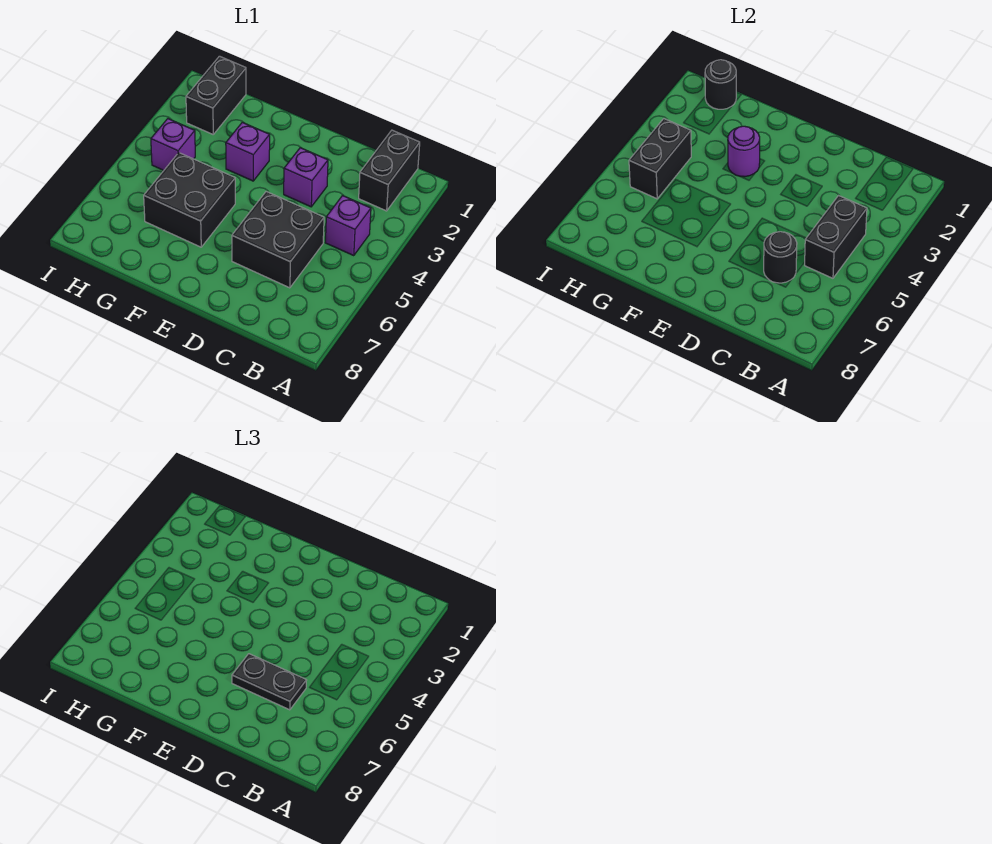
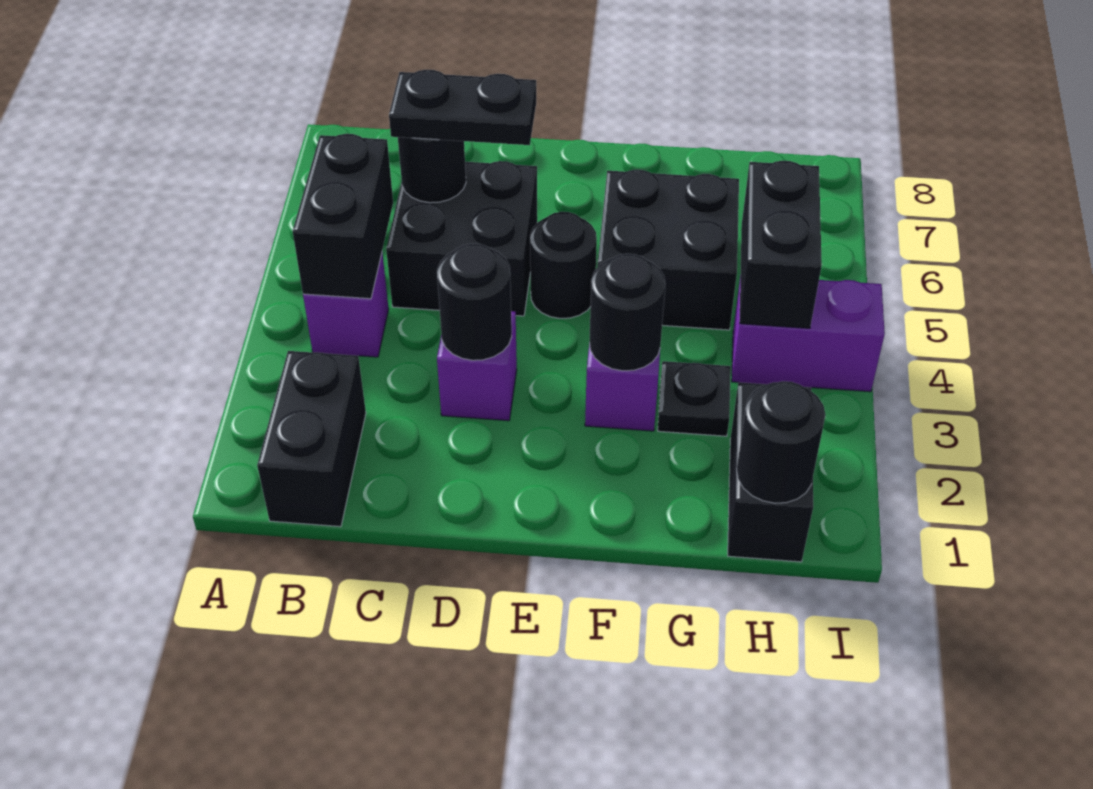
none -> black 1x1 round brick [437,244,512,360]
none -> black 1x1 round brick [530,212,597,318]
purple 1x1 round brick [728,126,760,177] -> black 1x1 round brick [589,254,665,371]
none -> black 1x1 plate [658,361,731,436]
purple 1x1 brick [151,119,195,170] -> purple 1x2 brick [732,275,885,392]

